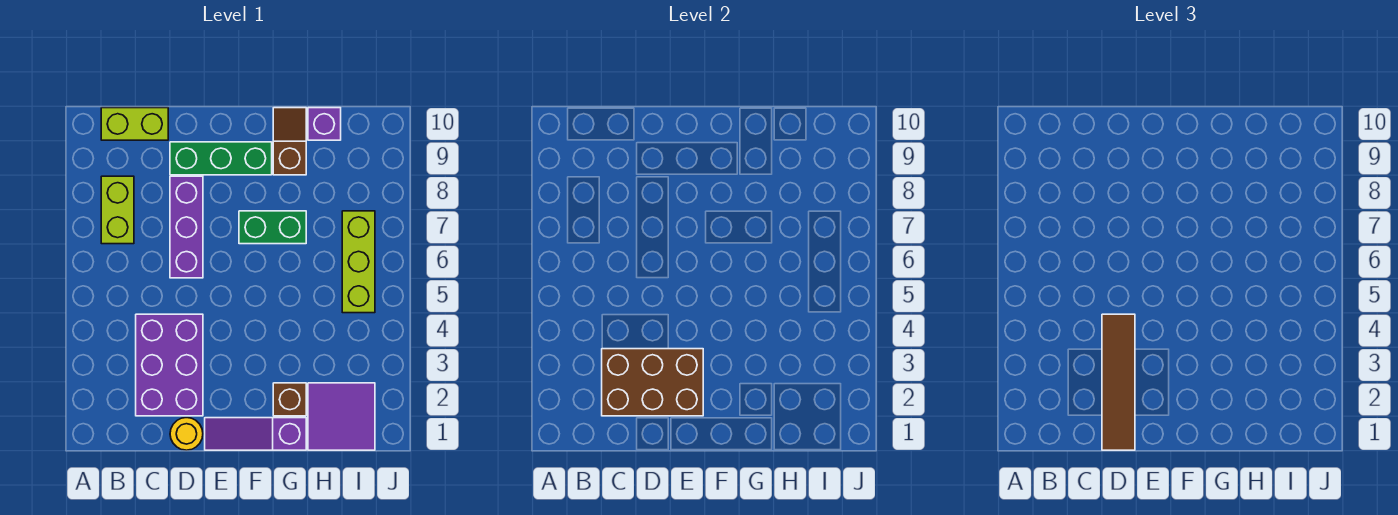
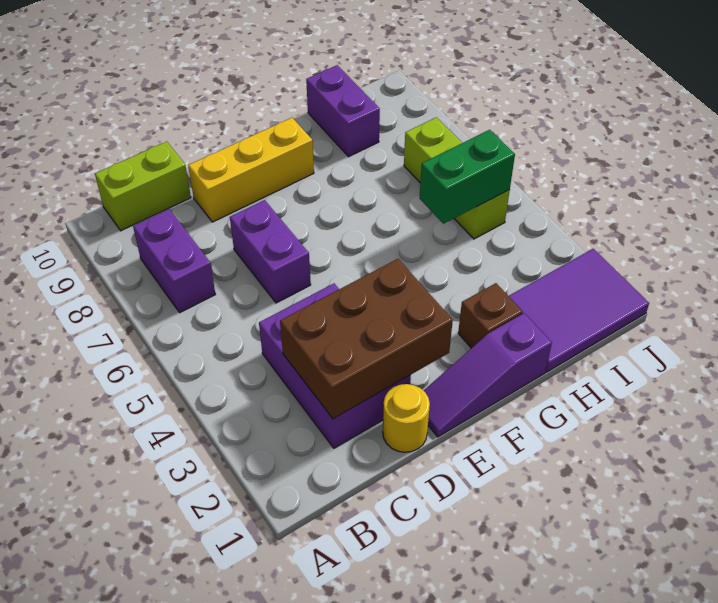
lime 1x2 brick [101,176,134,244] -> purple 1x2 brick [133,209,215,312]
brown 1x4 tile [1102,314,1135,450] -> none
purple 1x3 brick [170,176,203,278] -> purple 1x2 brick [230,200,311,303]
green 1x3 brick [170,142,272,175] -> yellow 1x3 brick [188,118,314,222]
green 1x2 brick [239,211,306,244] -> green 1x2 brick moved to [419,130,515,224]
brown 1x2 slope [273,108,306,175] -> none
purple 2x2 tile [308,383,375,450] -> purple 2x3 tile [509,249,649,372]
purple 1x1 brick [308,108,341,140] -> purple 1x2 brick [306,65,380,157]

